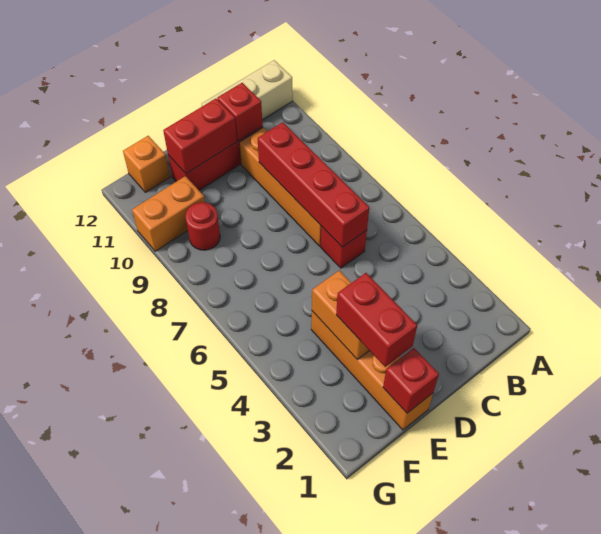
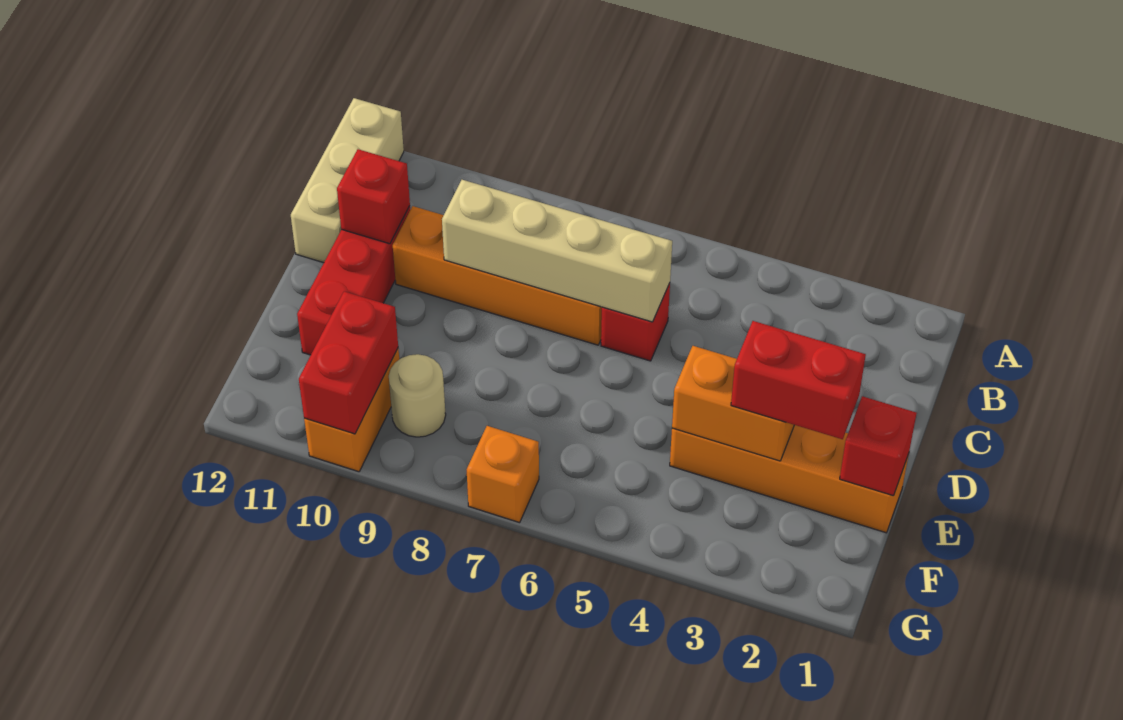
red 1x4 brick [258,122,369,247] -> tan 1x4 brick [442,180,672,322]
red 1x2 brick [163,99,237,174] -> red 1x2 brick moved to [299,291,398,434]
red 1x1 round brick [185,202,220,250] -> tan 1x1 round brick [389,354,446,437]
orange 1x1 brick [123,136,170,192] -> orange 1x1 brick moved to [467,426,539,523]

